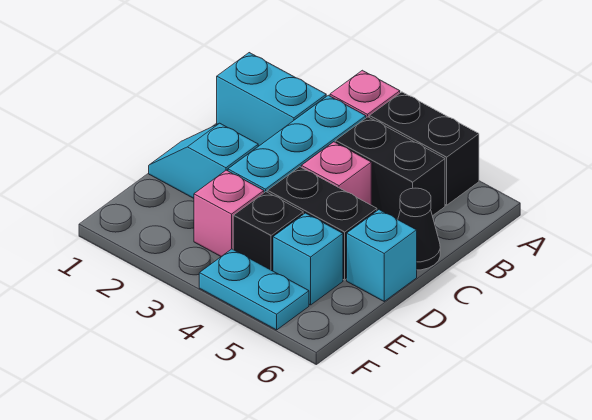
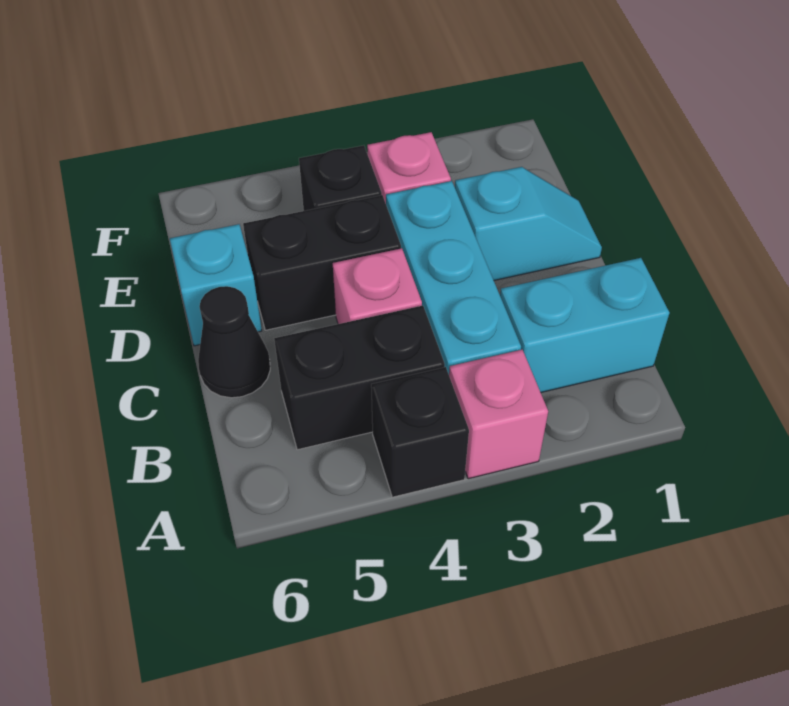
black 1x2 brick [369,92,479,205] -> black 1x1 brick [371,367,469,497]
cyan 1x1 brick [273,213,343,305] -> none
cyan 1x2 plate [199,249,309,330] -> none

